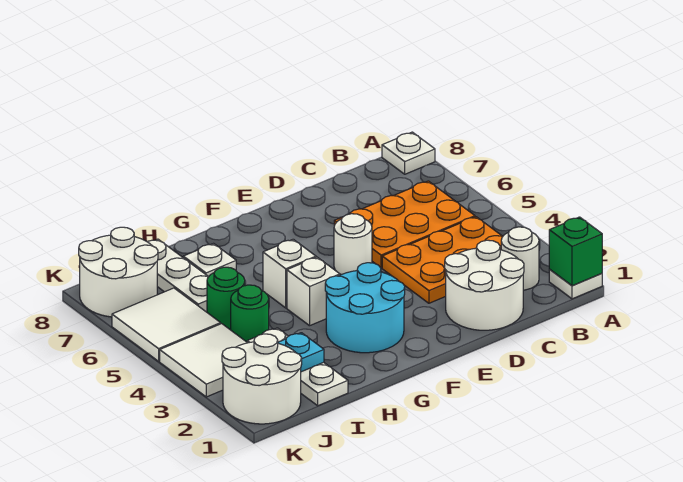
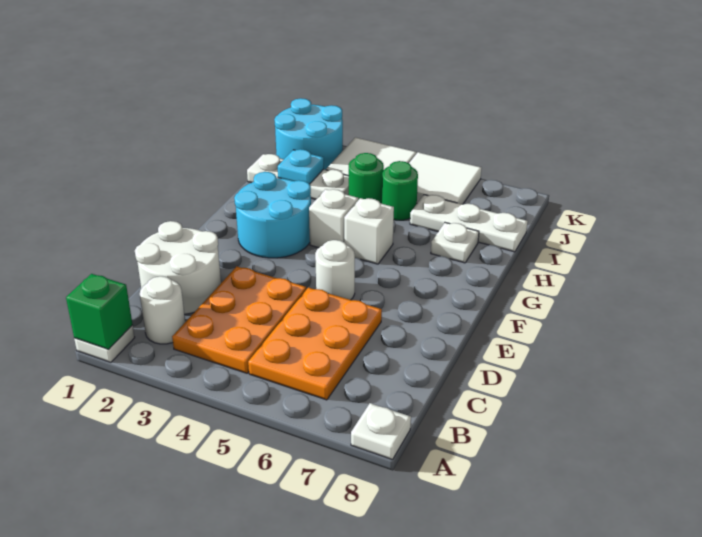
white 2x2 round brick [222,334,302,424] -> cyan 2x2 round brick [274,98,343,170]
white 2x2 round brick [79,227,158,317] -> none

